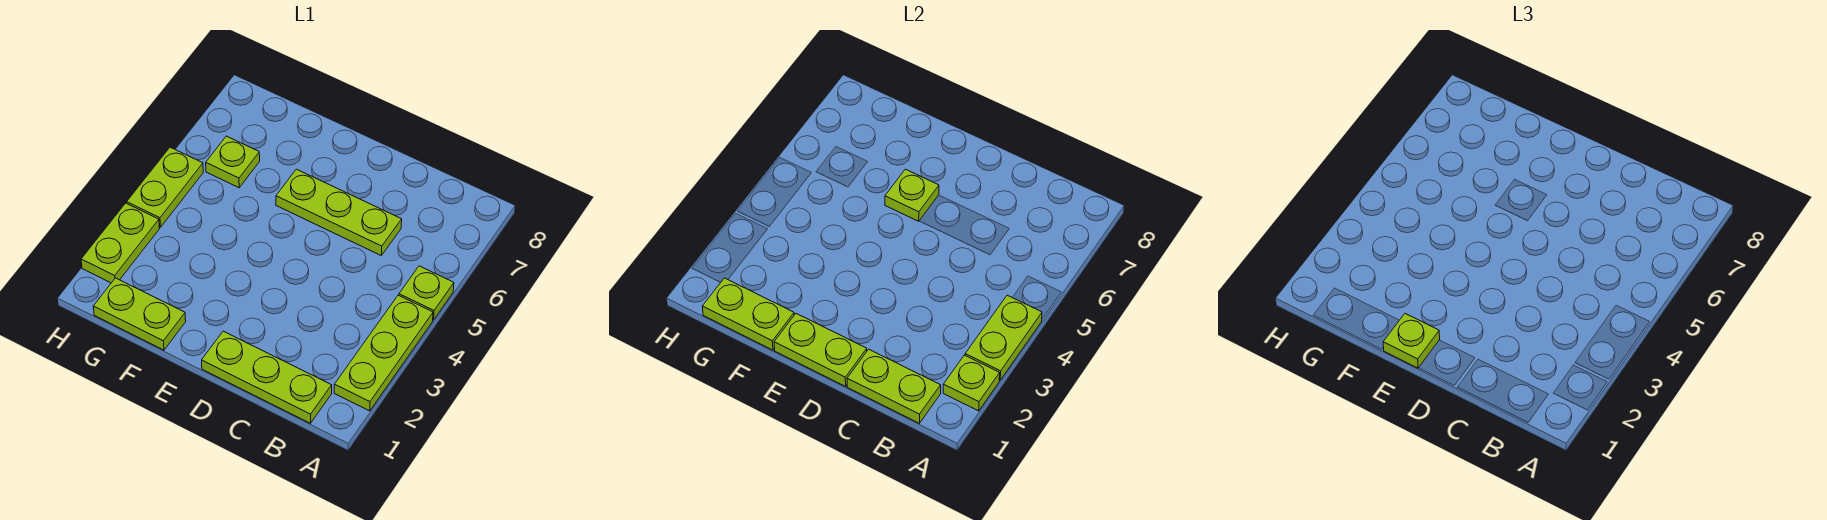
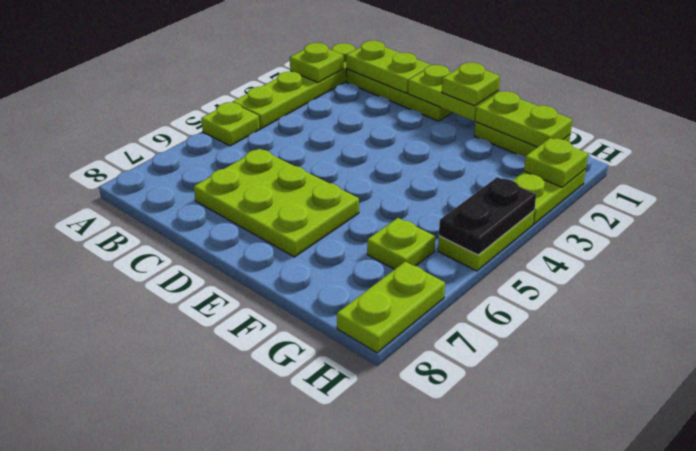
lime 1x3 plate [334,295,433,411] -> lime 1x4 plate [233,43,355,129]
lime 1x2 plate [965,295,1042,380] -> lime 1x2 plate moved to [337,261,445,353]
lime 1x3 plate [276,169,402,255] -> lime 2x3 plate [194,149,359,257]
lime 1x1 plate [885,169,939,221] -> lime 1x1 plate moved to [524,138,588,187]
none -> black 1x2 plate [439,177,536,255]

